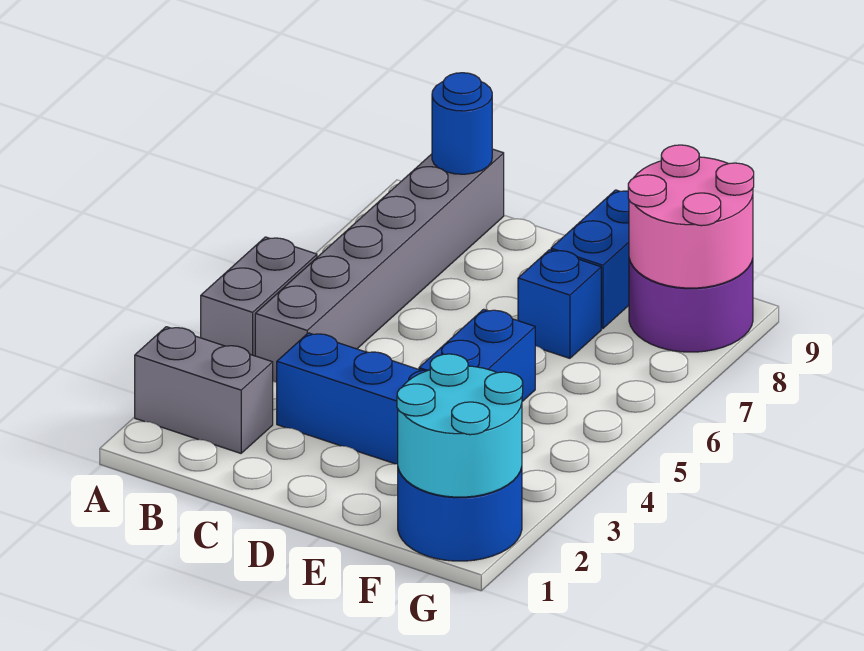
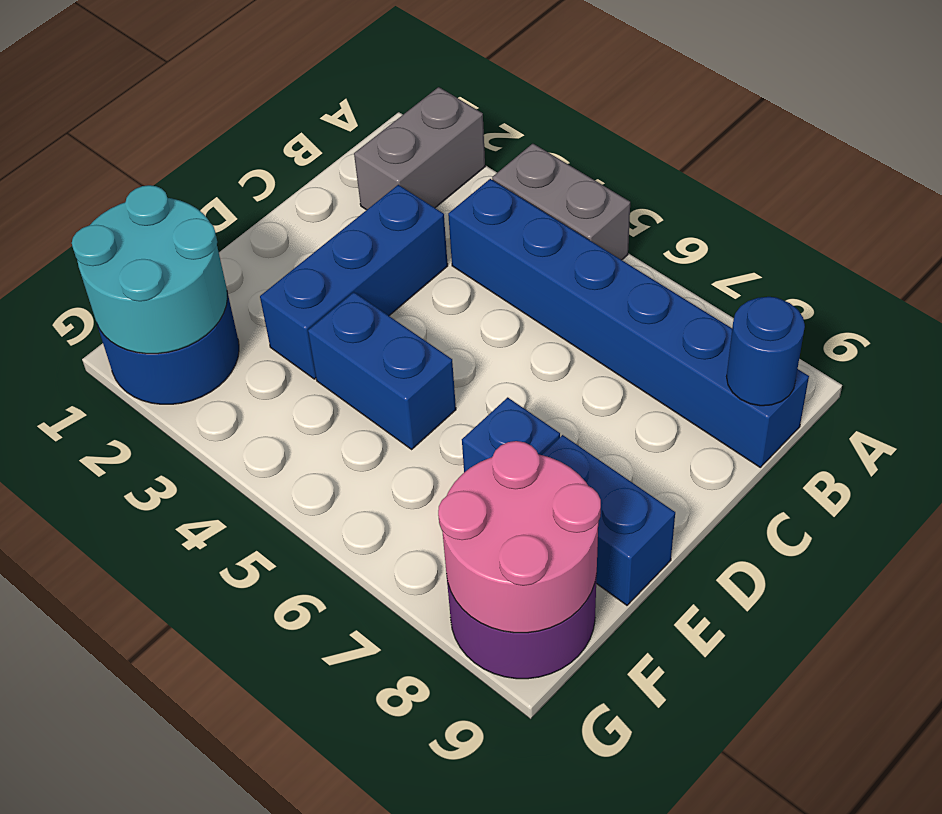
grey 1x6 brick [255,149,504,382] -> blue 1x6 brick [448,179,809,467]

